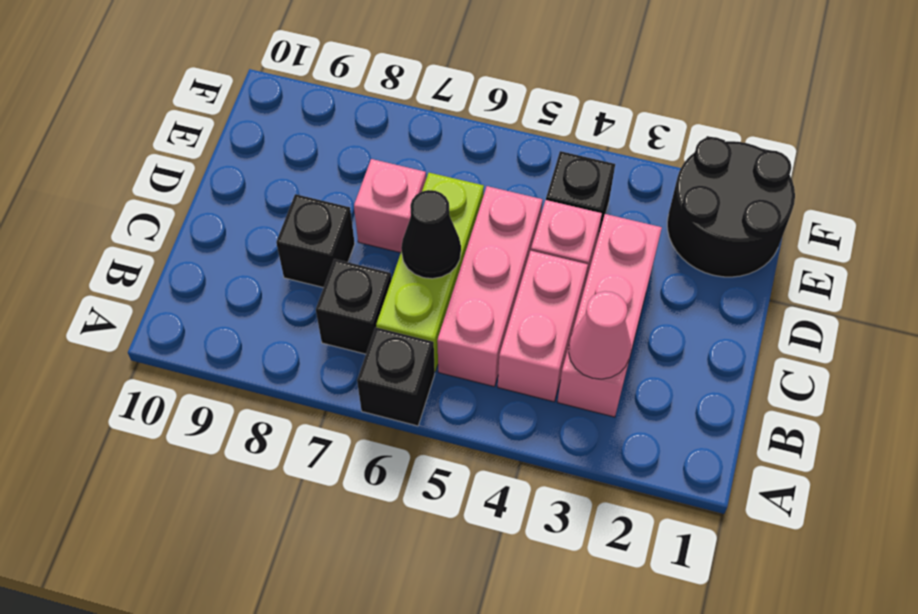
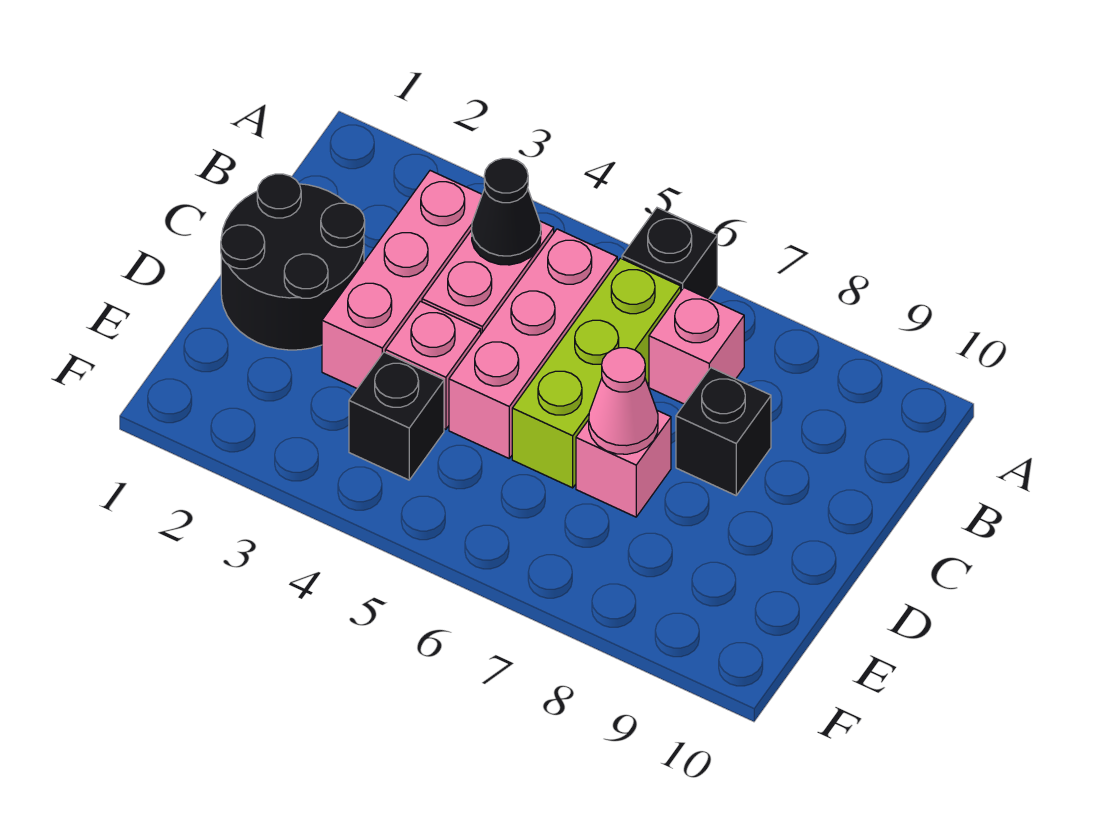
pink 1x1 cone [569,291,631,379] -> pink 1x1 cone moved to [589,348,658,454]
black 1x1 brick [316,259,391,354] -> pink 1x1 brick [649,288,744,404]
black 1x1 cone [401,190,461,279] -> black 1x1 cone moved to [472,158,541,265]
black 2x2 round brick [667,137,795,277] -> black 2x2 round brick moved to [221,174,365,350]

